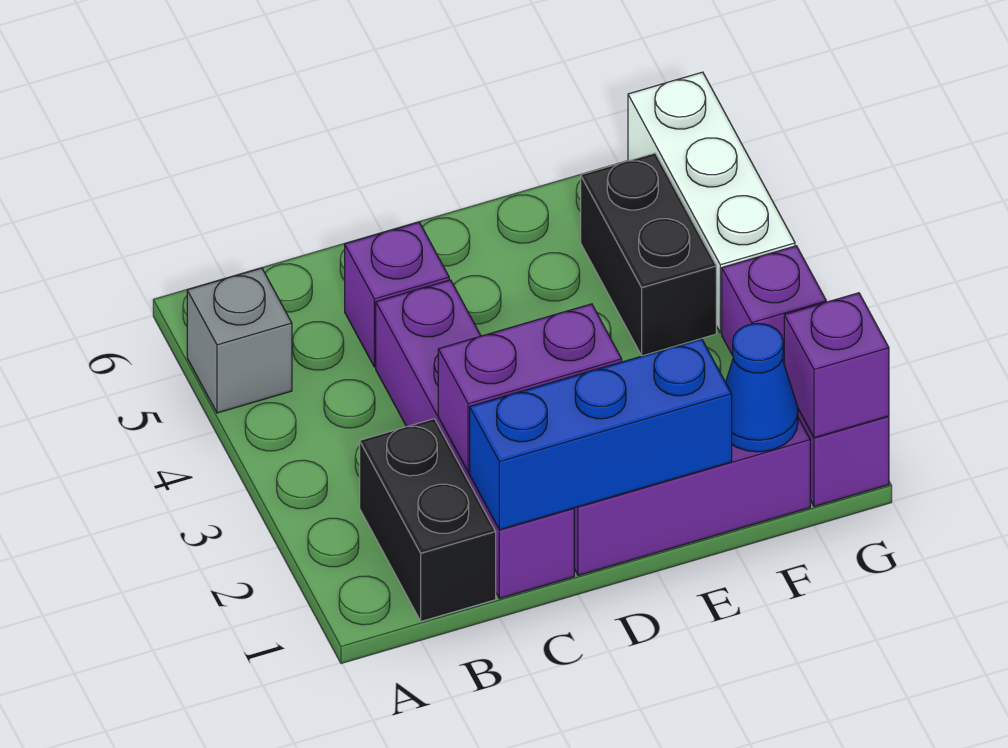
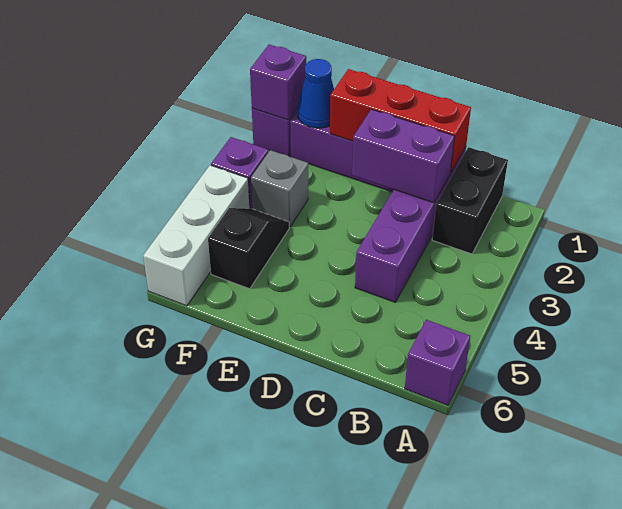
grey 1x1 brick [187,268,292,413] -> grey 1x1 brick moved to [251,150,308,227]
blue 1x3 brick [470,339,732,530] -> red 1x3 brick [330,69,471,173]
purple 1x1 brick [345,222,449,367] -> purple 1x1 brick moved to [405,320,470,405]
black 1x2 brick [581,153,716,356] -> black 1x2 slope [208,208,289,289]

